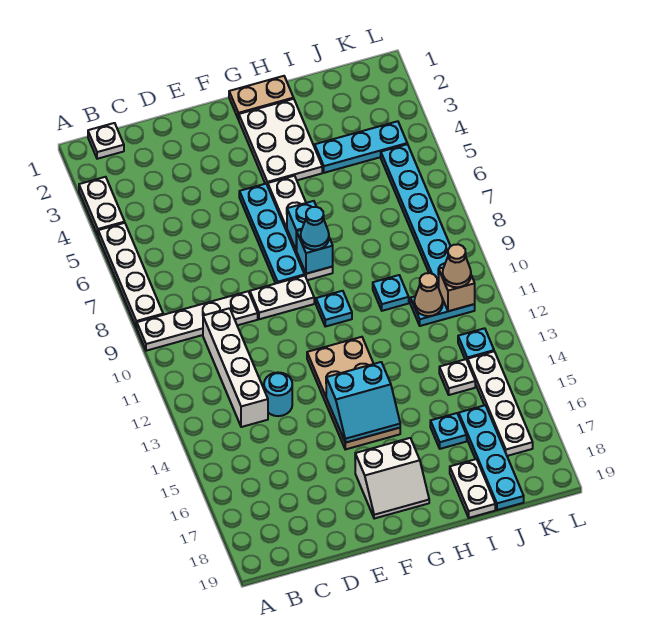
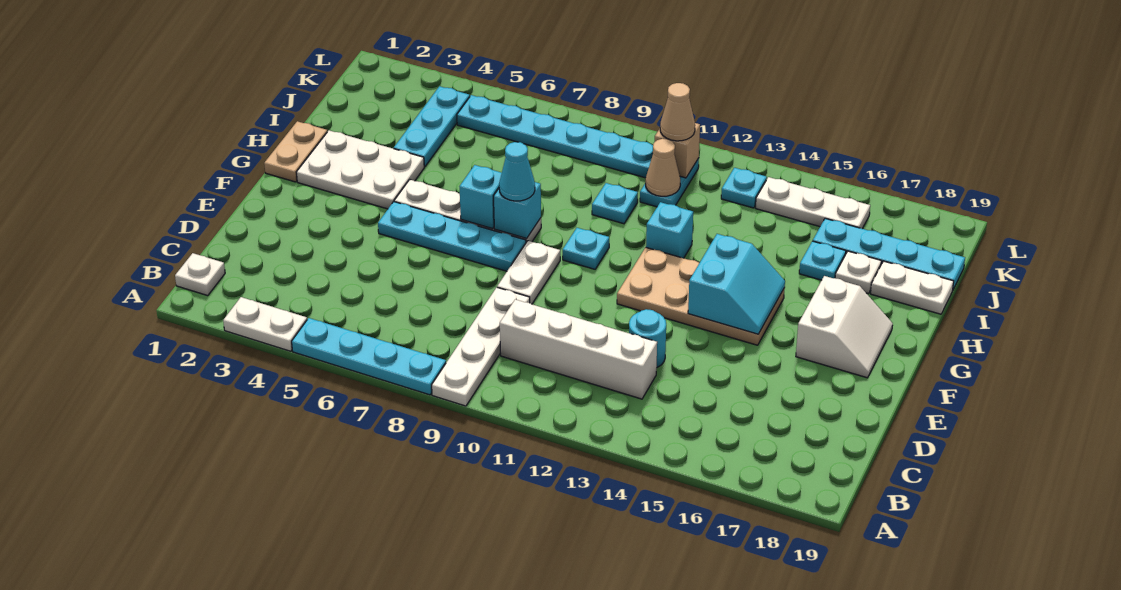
white 1x4 plate [98,223,163,327] -> cyan 1x4 plate [292,318,446,395]
none -> cyan 1x1 brick [646,202,693,258]
white 1x1 plate [439,359,475,395] -> white 1x1 plate moved to [835,251,881,294]
white 1x4 plate [468,352,533,456] -> white 1x3 plate [755,177,870,229]

